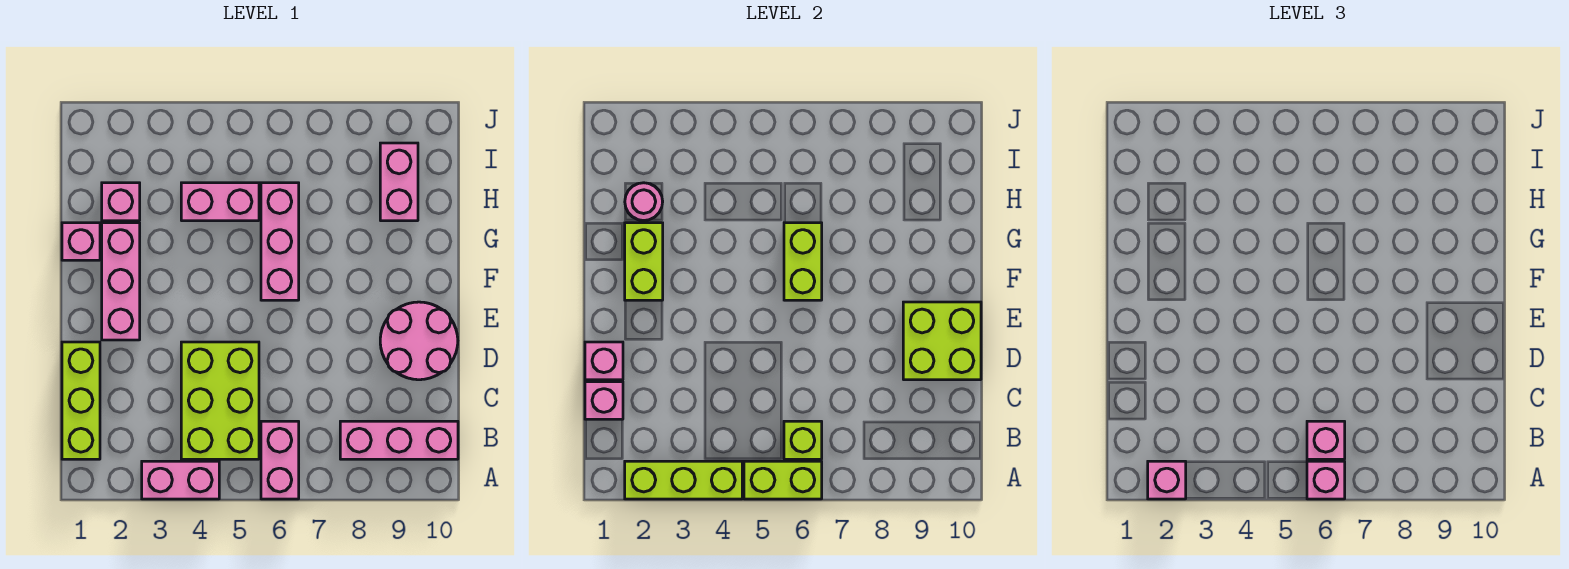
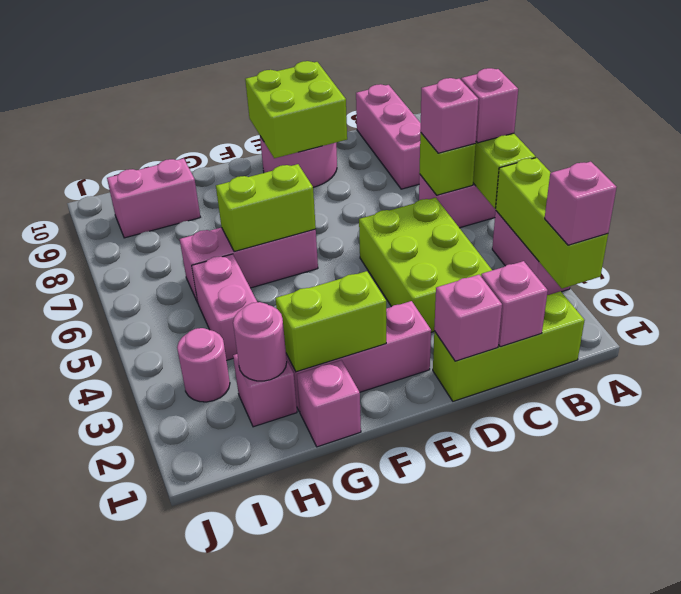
lime 2x3 brick [181,342,259,459] -> lime 2x3 brick turned to [359,198,492,332]
none -> pink 1x1 round brick [177,328,230,402]

